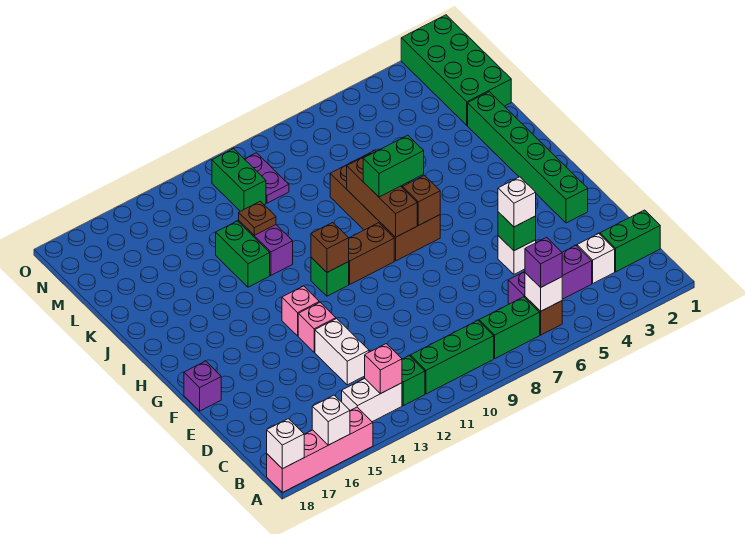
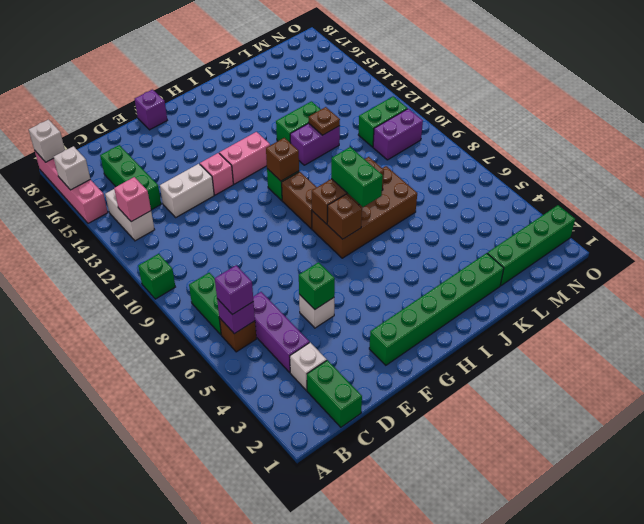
white 1x1 brick [525,273,562,311] -> purple 1x1 brick [217,299,255,334]
green 1x3 brick [410,321,494,394] -> green 1x3 brick moved to [100,145,161,210]
green 1x1 brick [402,356,425,406] -> green 1x1 brick moved to [138,254,175,299]
white 1x1 brick [498,177,536,227] -> none
pink 1x1 brick [282,286,319,336] -> pink 1x2 brick [219,132,270,184]
green 2x4 brick [401,15,511,125] -> green 1x4 brick [487,205,575,286]
purple 1x2 plate [245,153,289,203] -> purple 1x2 brick [373,109,423,160]

